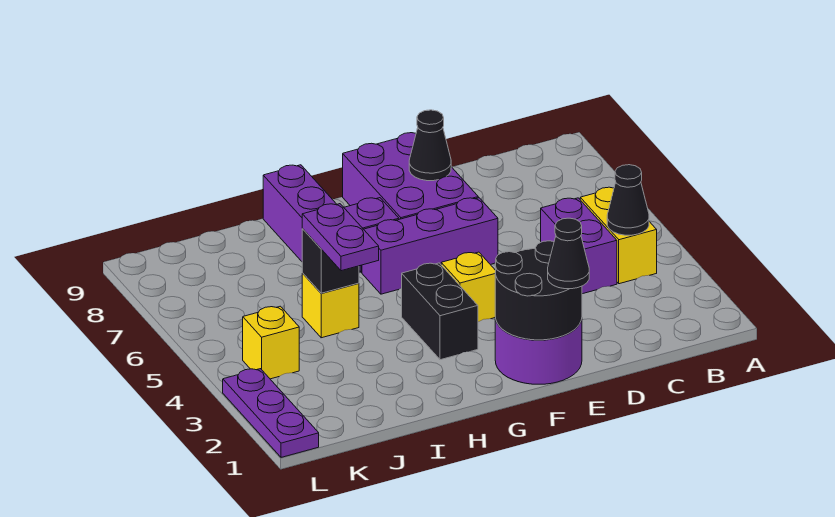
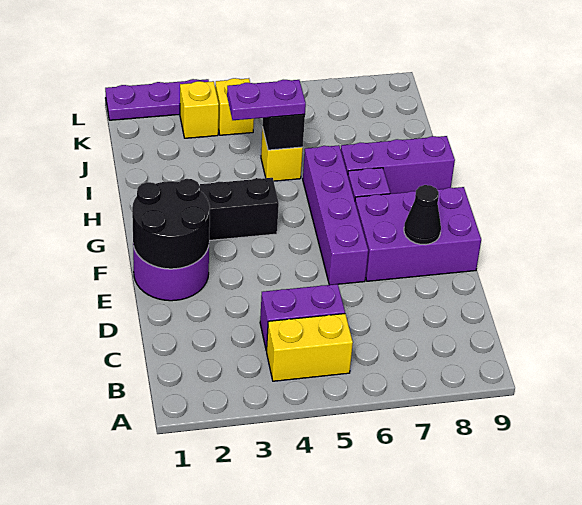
black 1x1 cone [607,165,649,235] -> none
black 1x1 cone [548,218,589,289] -> none
purple 1x3 brick [362,198,498,294] -> purple 1x4 brick [303,145,368,285]
yellow 1x1 brick [441,252,496,322] -> yellow 1x1 brick moved to [180,81,219,138]

